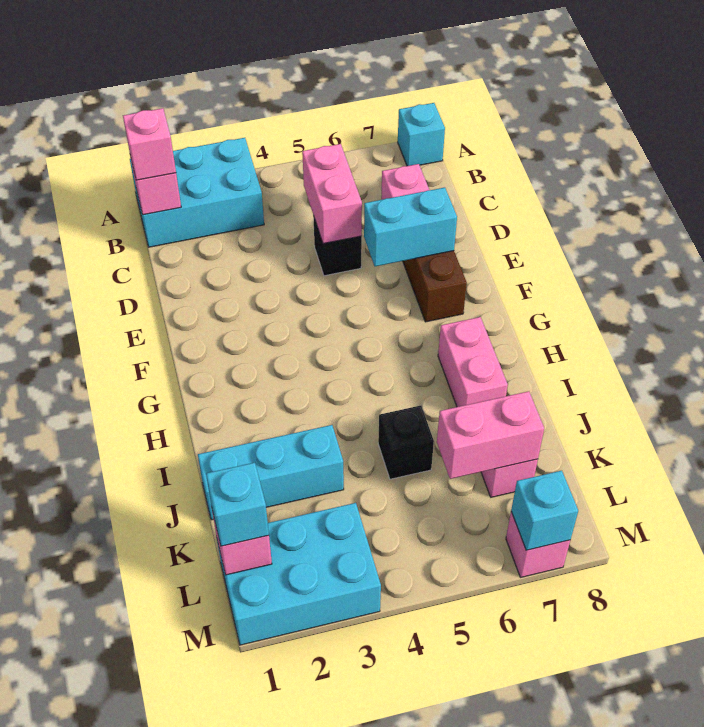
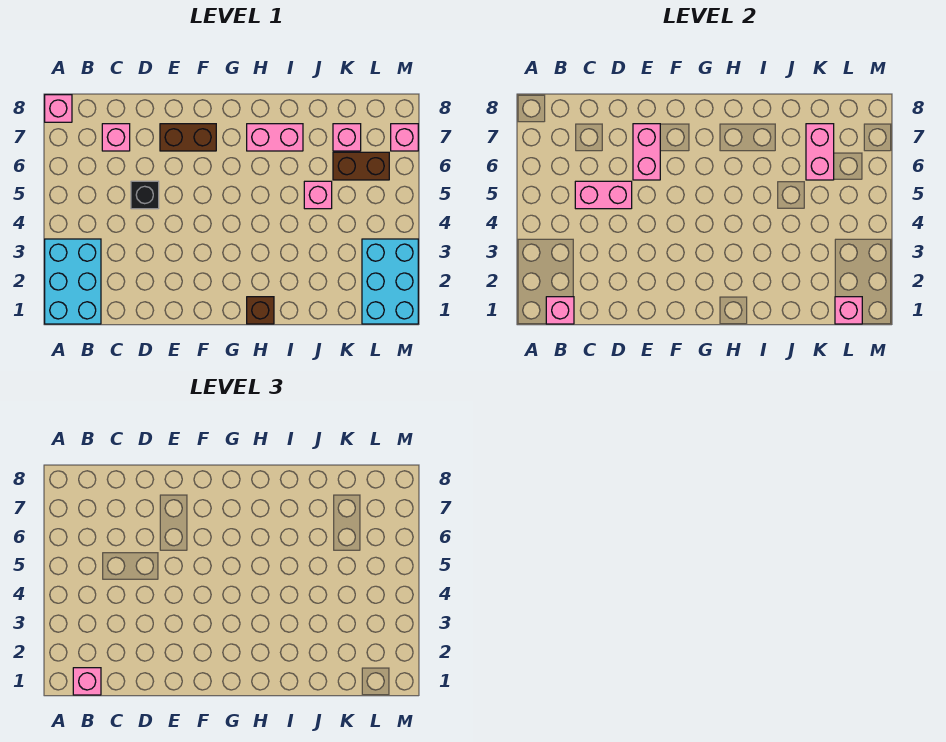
cyan 1x1 brick [398,103,445,166] -> pink 1x1 brick [45,95,72,122]
cyan 1x2 brick [364,188,457,266] -> pink 1x2 brick [633,124,660,180]
none -> brown 1x1 brick [247,297,274,324]
cyan 1x3 brick [198,425,344,520] -> none
black 1x1 brick [378,406,434,479] -> pink 1x1 brick [304,181,332,209]
none -> brown 1x2 brick [333,152,389,180]
cyan 1x1 brick [206,463,269,546] -> none
cyan 1x1 brick [511,471,578,550] -> none

